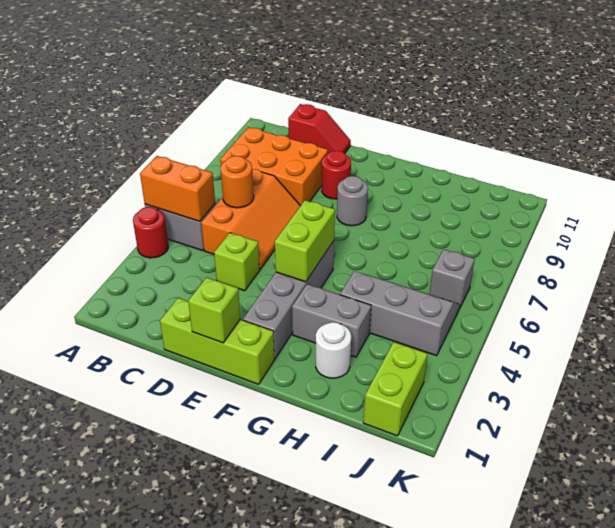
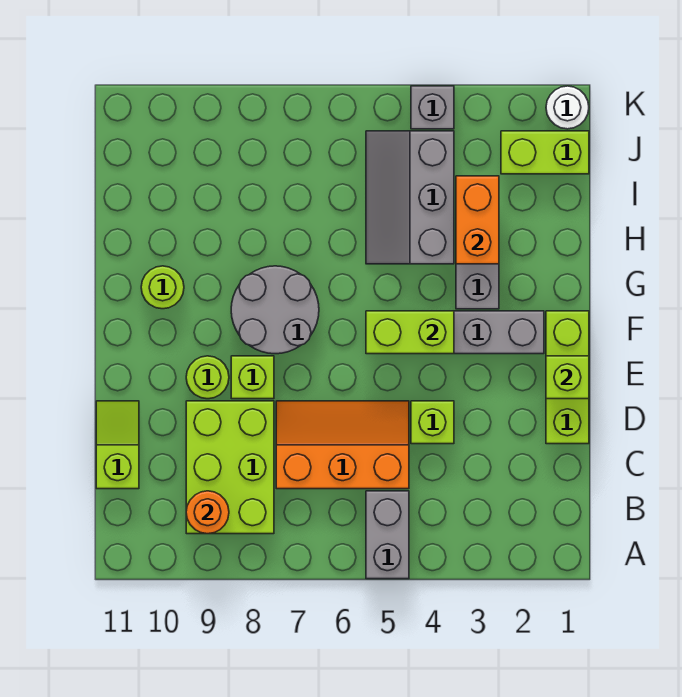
red 1x1 round brick [133,207,168,258] -> none
orange 1x2 brick [140,156,215,221] -> orange 1x2 brick moved to [456,176,499,264]
orange 2x3 brick [220,127,328,206] -> lime 2x3 brick [186,401,274,534]
orange 1x1 round brick [221,156,254,208] -> orange 1x1 round brick moved to [186,491,229,534]
red 1x2 slope [288,104,351,154] -> lime 1x2 slope [96,401,139,489]
none -> lime 1x1 brick [231,356,274,399]
red 1x1 round brick [322,151,351,199] -> lime 1x1 round brick [186,356,229,399]
grey 1x1 round brick [337,176,368,226] -> grey 2x2 round brick [231,266,319,354]
none -> lime 1x1 round brick [141,266,184,309]
white 1x1 round brick [316,322,351,378] -> white 1x1 round brick moved to [546,86,589,129]
grey 1x1 brick [429,249,475,307] -> grey 1x1 brick moved to [411,86,454,129]

